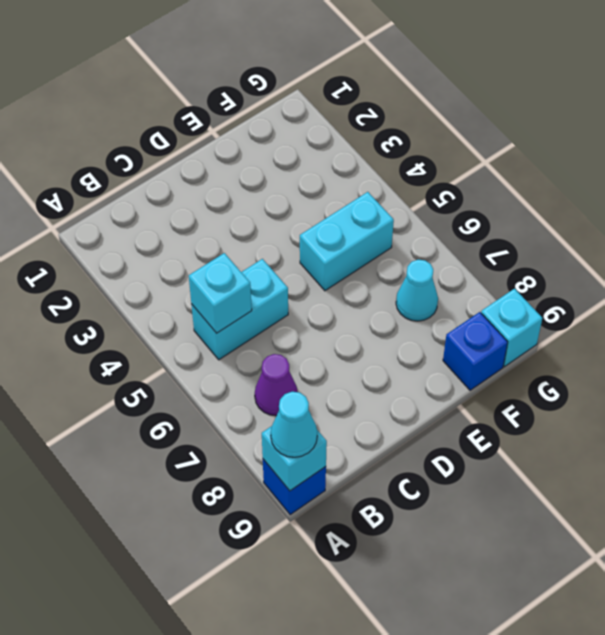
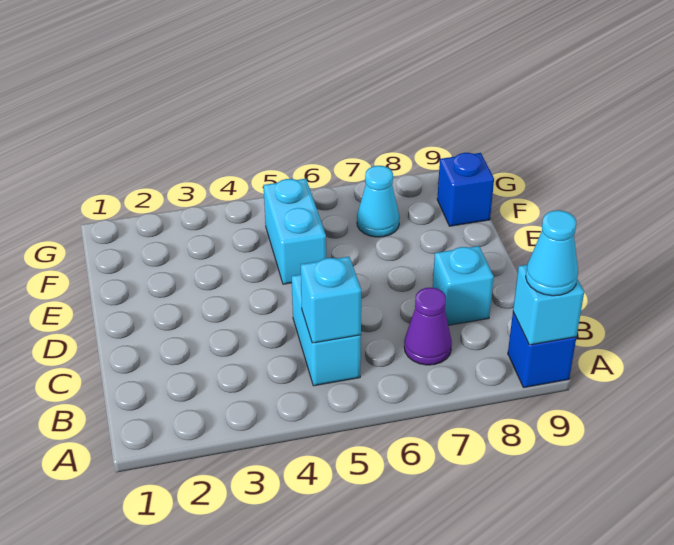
cyan 1x1 brick [481,289,542,367] -> cyan 1x1 brick moved to [433,246,494,325]

